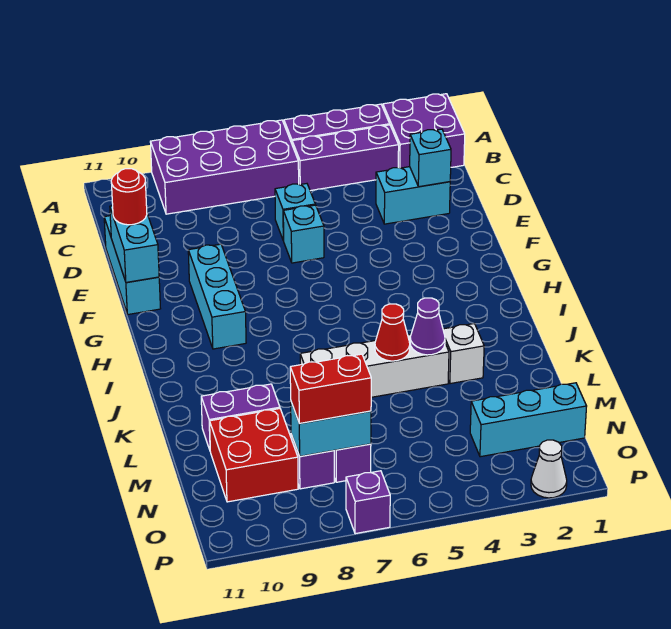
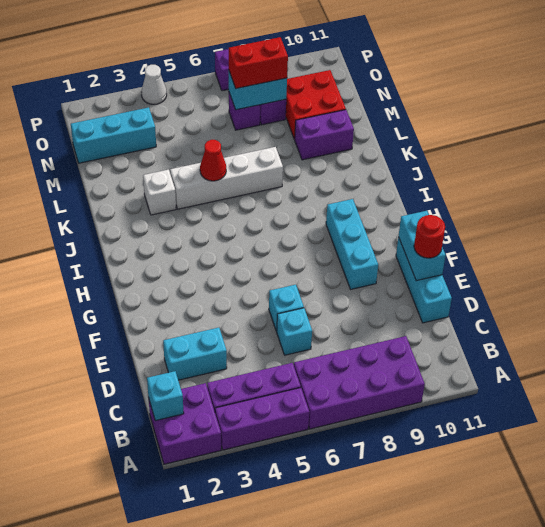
cyan 1x1 brick [410,129,451,187] -> cyan 1x1 brick moved to [147,371,184,421]
purple 1x1 cone [410,298,445,355] -> none
white 1x1 cone [531,440,567,498] -> white 1x1 cone moved to [141,65,167,104]

